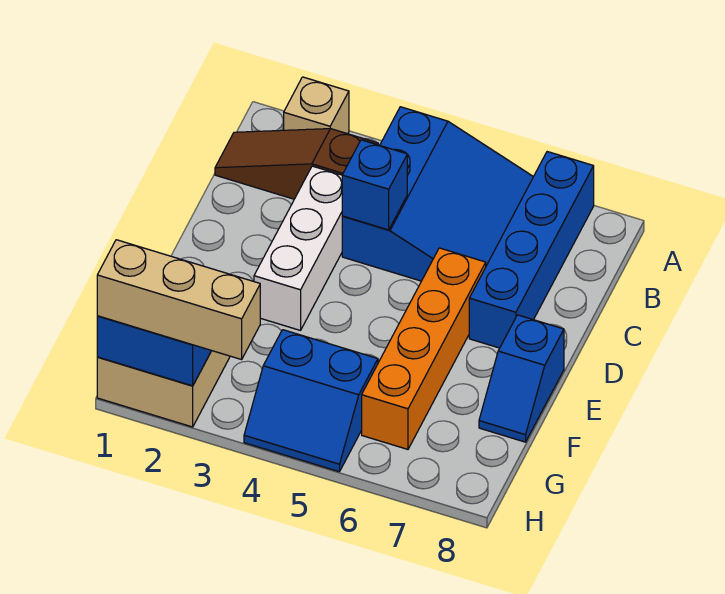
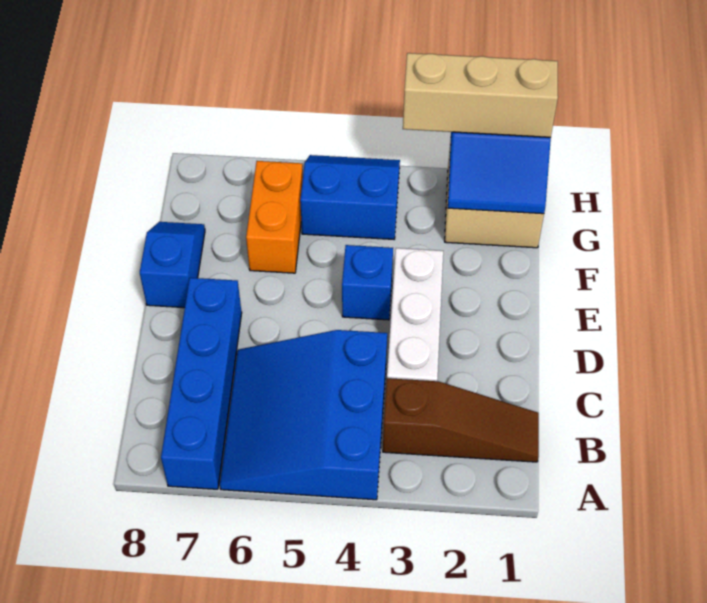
tan 1x1 brick [284,77,349,134] -> none
blue 1x1 brick [342,140,407,230] -> blue 1x1 brick moved to [342,245,393,320]
orange 1x4 brick [362,248,486,449] -> orange 1x2 brick [246,161,303,273]

